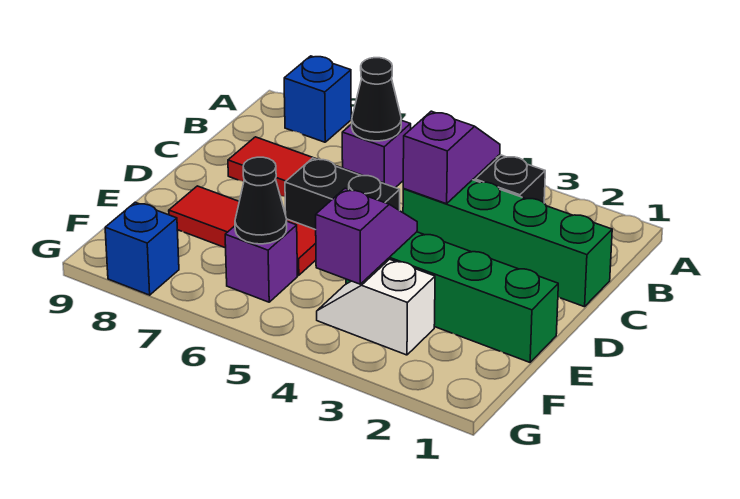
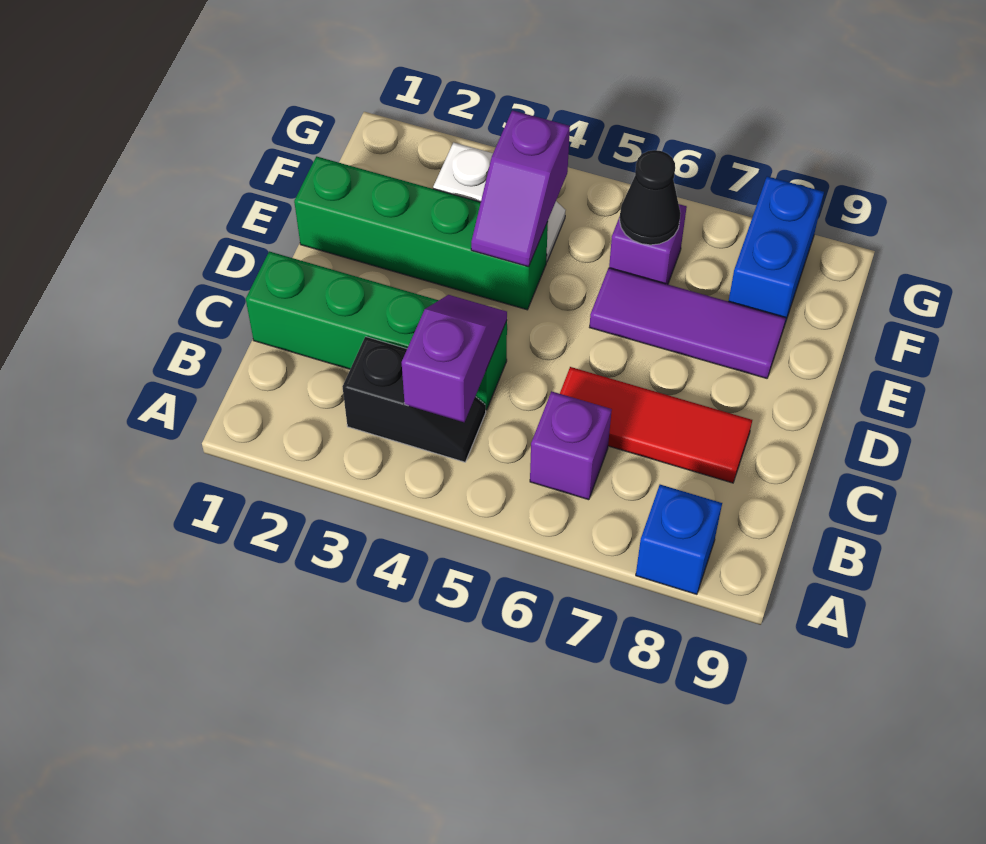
purple 1x2 slope [403,111,500,204] -> purple 1x2 slope turned to [402,295,507,422]
black 1x1 cone [352,58,401,141] -> none
black 1x2 brick [285,158,400,230] -> none
red 1x3 tile [169,186,316,275] -> purple 1x3 tile [590,268,786,378]
blue 1x1 brick [105,202,179,295] -> blue 1x2 brick [729,176,824,326]

